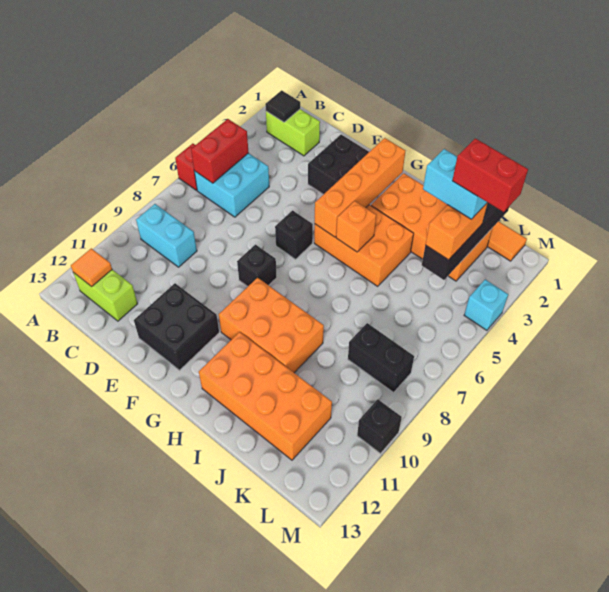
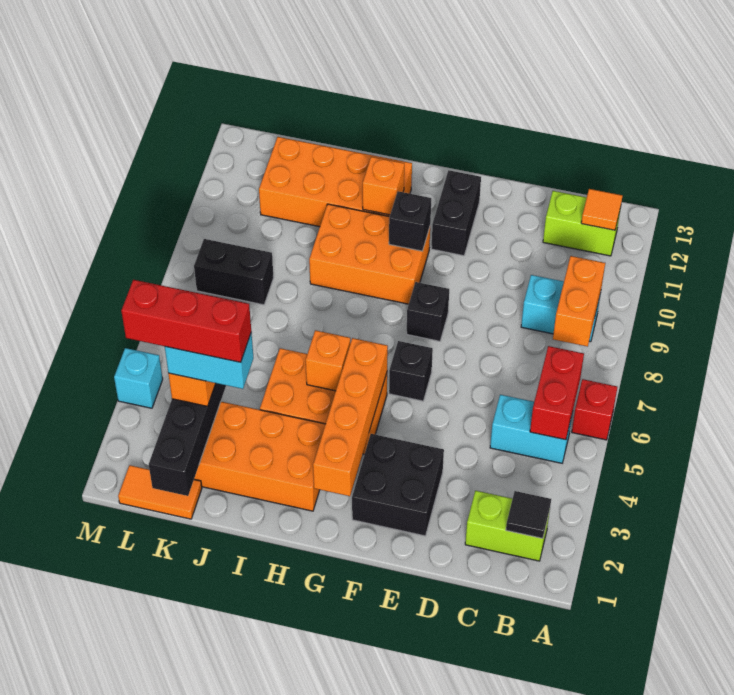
cyan 2x2 brick [194,153,269,217] -> cyan 1x2 brick [490,395,573,463]
none -> orange 1x2 brick [553,256,605,347]
black 2x2 brick [134,283,219,370] -> black 1x2 brick [431,170,481,256]
none -> orange 1x1 brick [363,157,404,215]
red 1x2 brick [452,138,528,212] -> red 1x3 brick [121,280,251,362]
black 1x1 brick [357,399,402,454] -> black 1x1 brick moved to [389,191,431,251]

